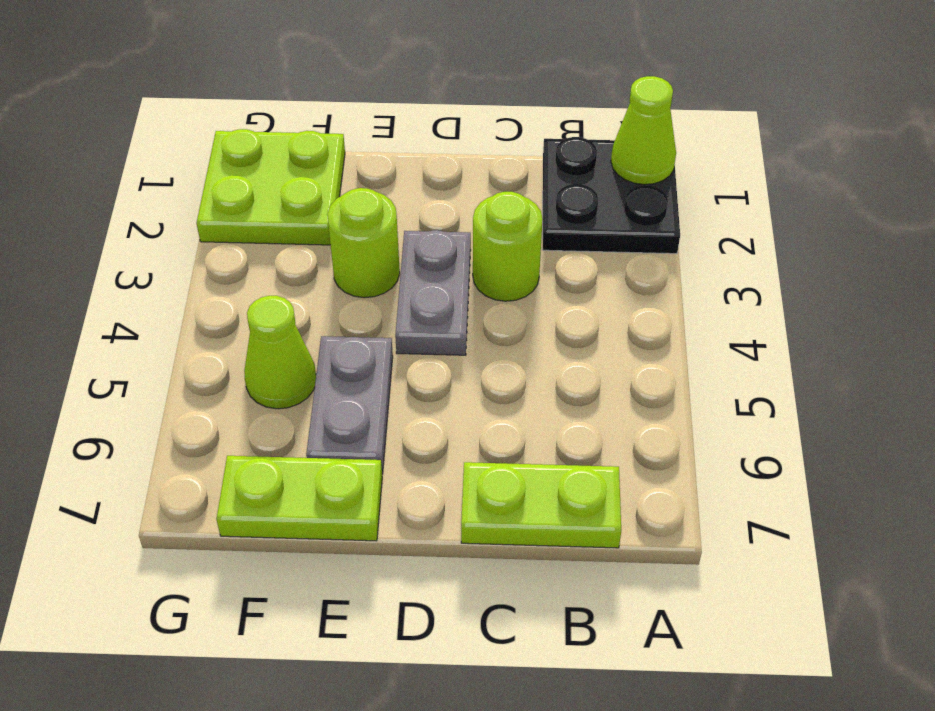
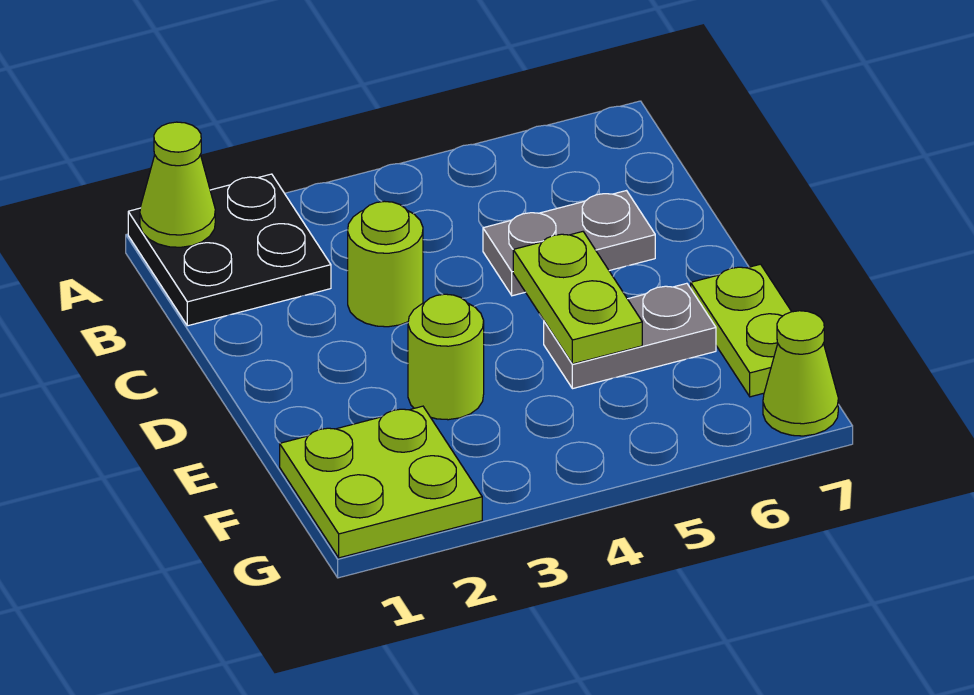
lime 1x2 plate [461,462,621,548] -> lime 1x2 plate moved to [513,232,642,364]
grey 1x2 plate [395,230,471,355] -> grey 1x2 plate moved to [483,191,655,296]
lime 1x1 cone [244,296,316,409] -> lime 1x1 cone moved to [763,311,838,436]

